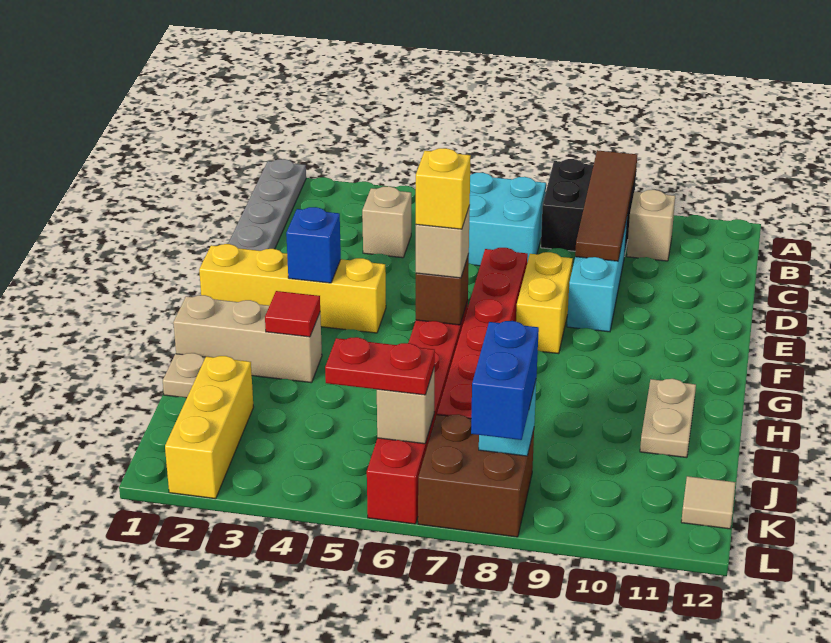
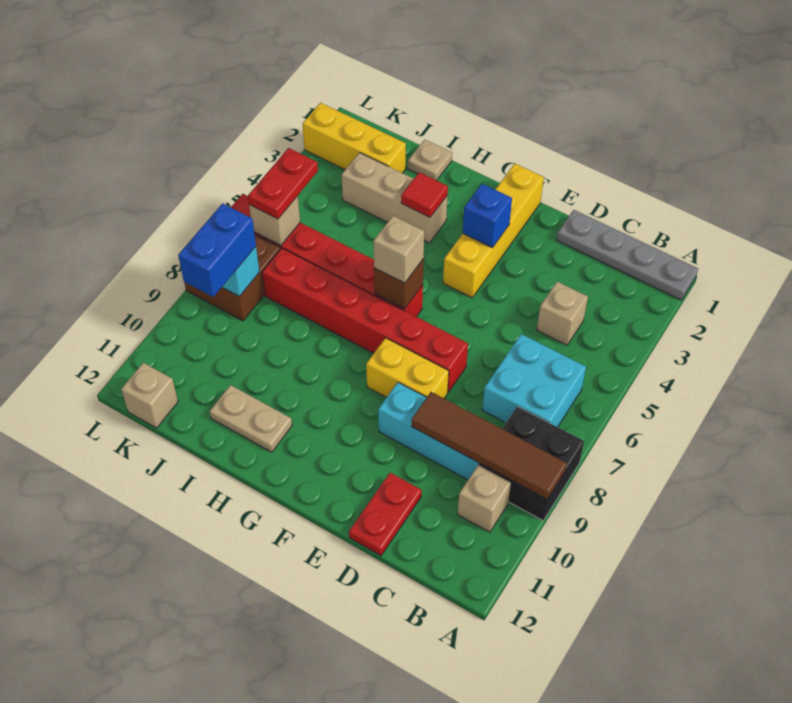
none -> red 1x2 plate [349,473,422,556]
yellow 1x1 brick [416,148,471,229] -> none
tan 1x3 brick [173,295,322,383] -> tan 1x3 brick turned to [342,153,448,243]
blue 1x2 brick [471,321,539,440] -> blue 1x2 brick turned to [178,203,256,297]
tan 1x1 tile [681,476,736,529] -> tan 1x1 brick [121,363,178,428]

